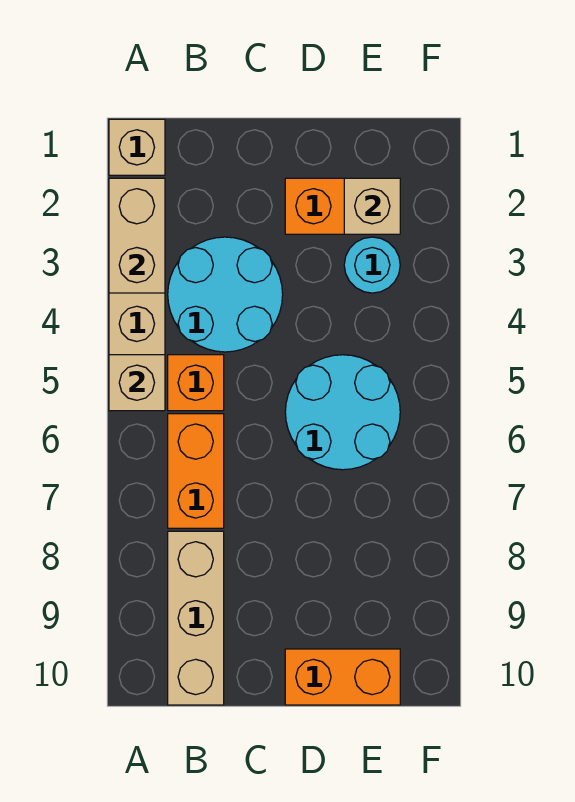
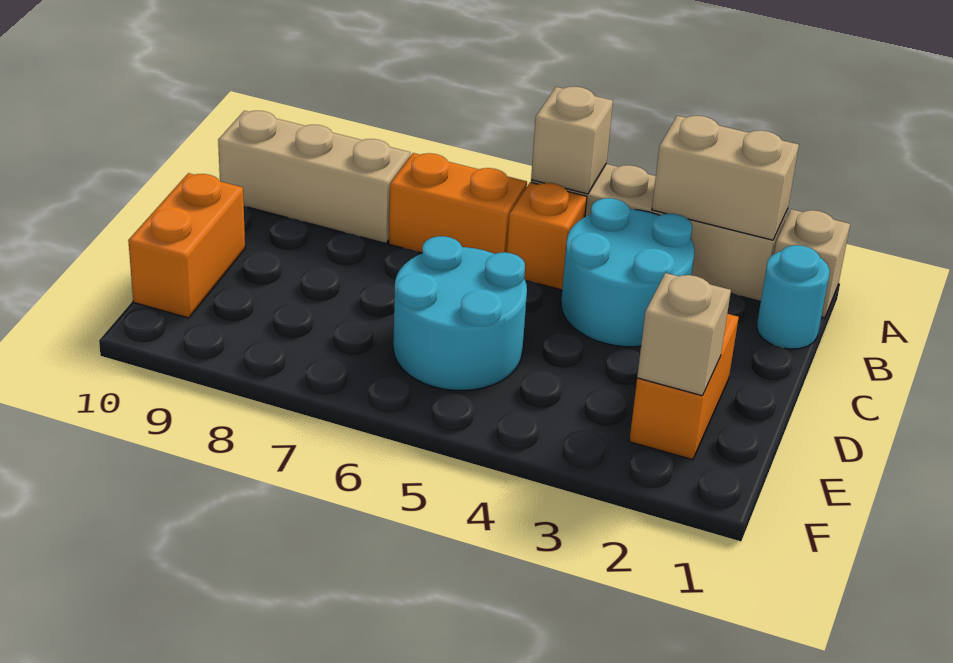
cyan 1x1 round brick [344,237,400,293] -> cyan 1x1 round brick moved to [757,245,830,349]

